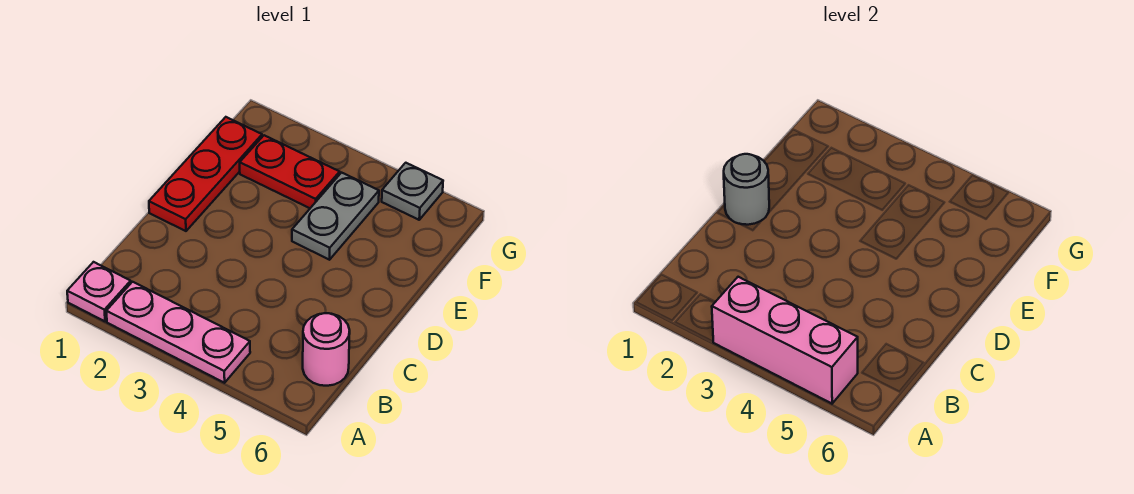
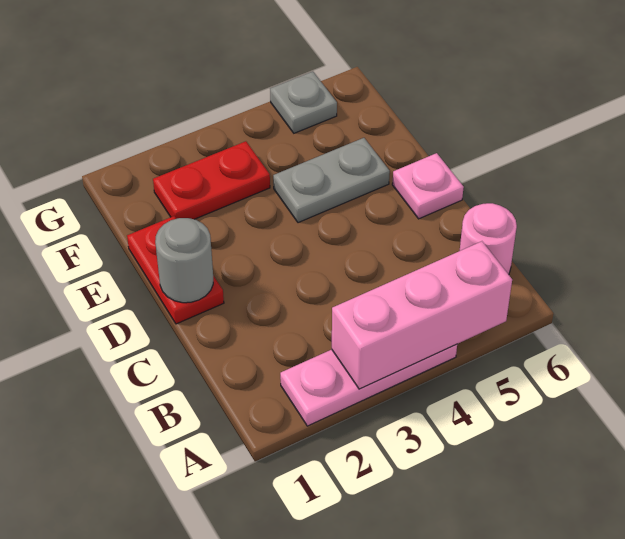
pink 1x1 plate [67,262,131,321] -> pink 1x1 plate moved to [392,153,464,219]
red 1x3 plate [149,117,262,231] -> red 1x2 plate [127,216,224,324]
grey 1x2 plate [292,173,379,260] -> grey 1x2 plate turned to [273,138,390,223]

